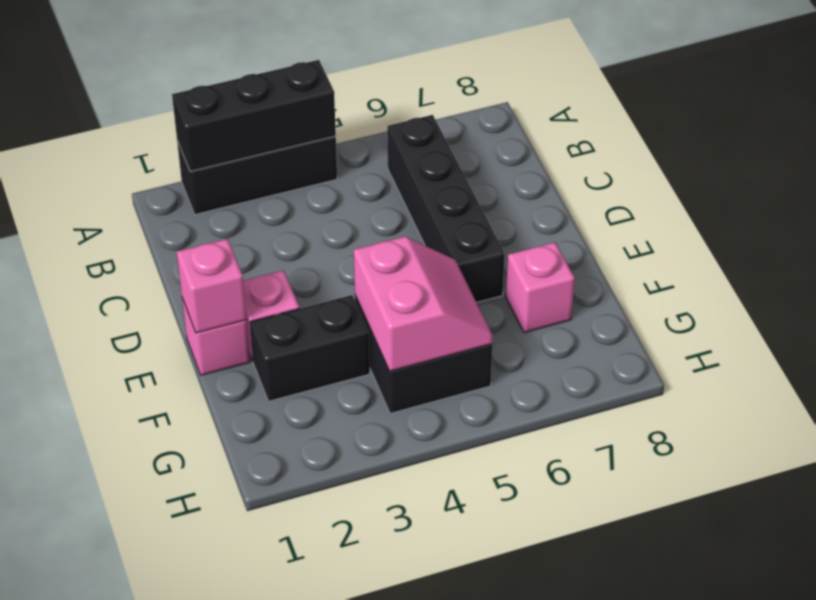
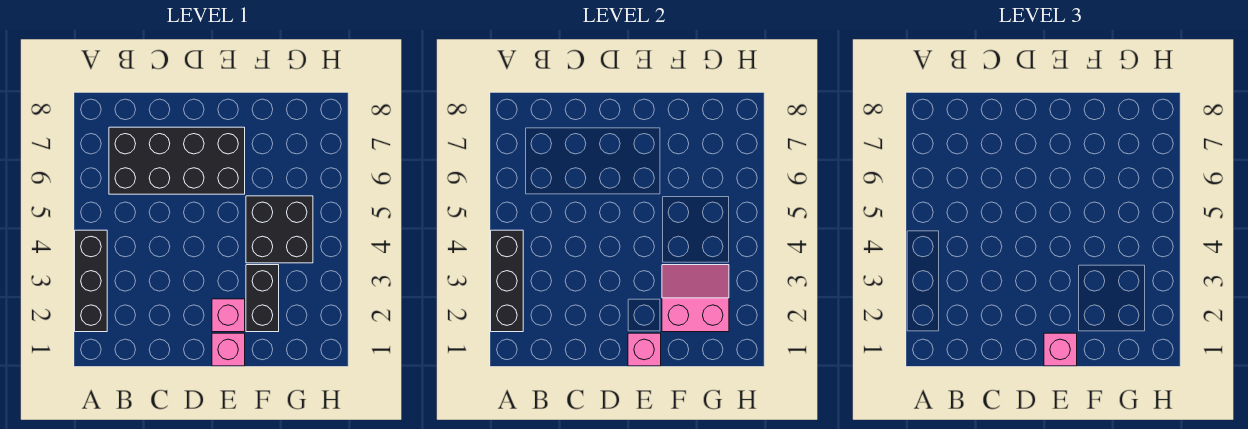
black 1x4 brick [387,115,505,303] -> black 2x4 brick [109,127,245,194]
pink 2x2 slope [354,237,493,371] -> pink 2x2 slope moved to [662,265,729,332]
pink 1x1 brick [506,242,575,333] -> pink 1x1 brick moved to [1044,333,1077,366]

